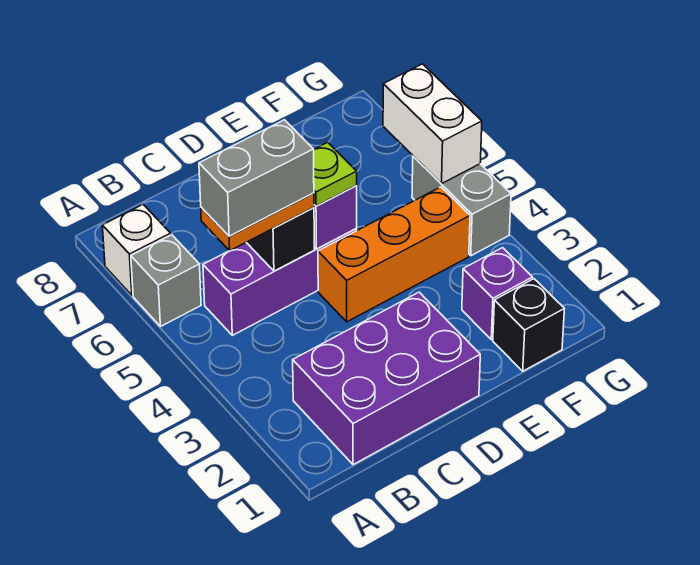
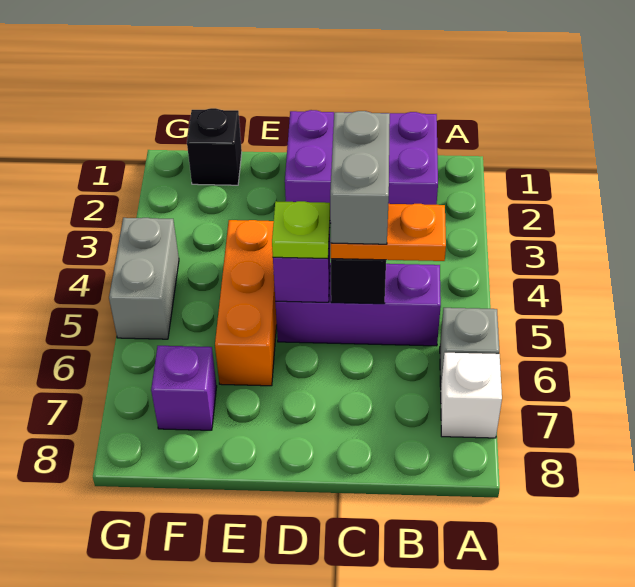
grey 1x2 brick [199,120,314,236] -> grey 1x2 brick turned to [330,111,390,244]
orange 1x3 brick [318,187,470,322] -> orange 1x3 brick turned to [215,220,277,386]
purple 1x1 brick [462,248,533,340] -> purple 1x1 brick moved to [151,346,217,430]
white 1x2 brick [383,64,482,183] -> none

